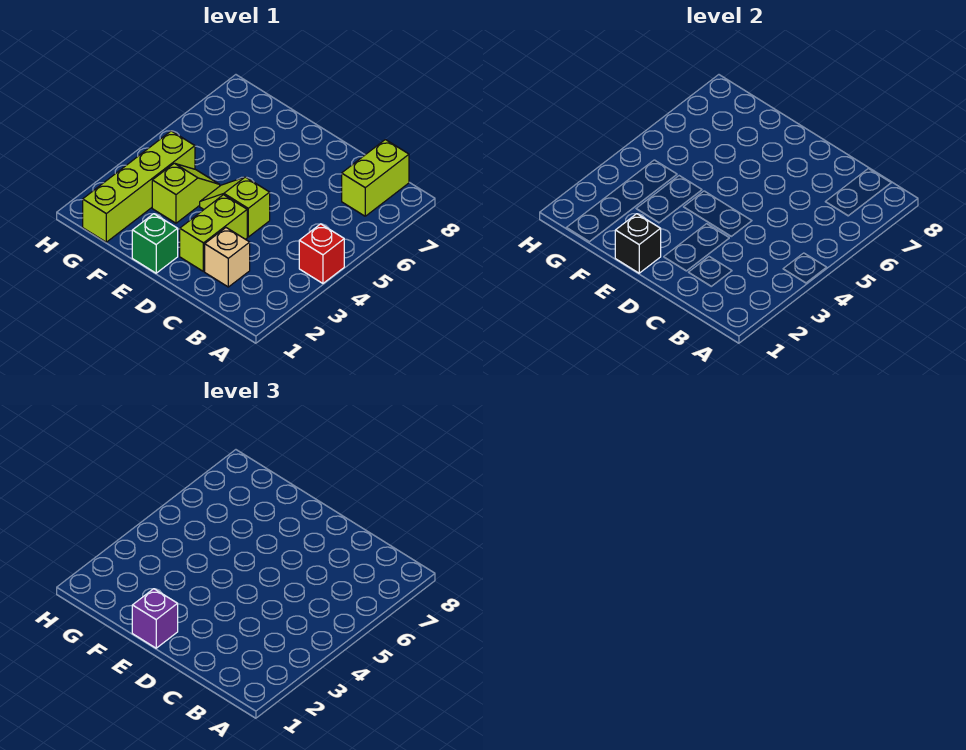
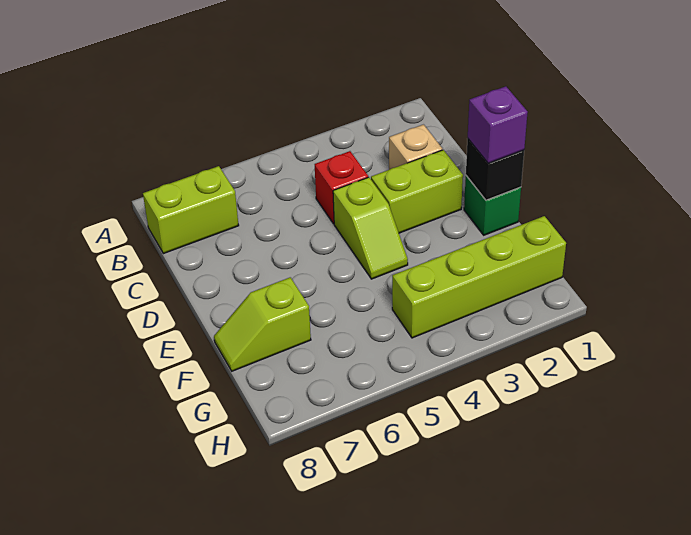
red 1x1 brick [299,224,344,283] -> red 1x1 brick moved to [315,151,368,224]
lime 1x2 slope [152,163,220,223] -> lime 1x2 slope moved to [214,277,311,371]

